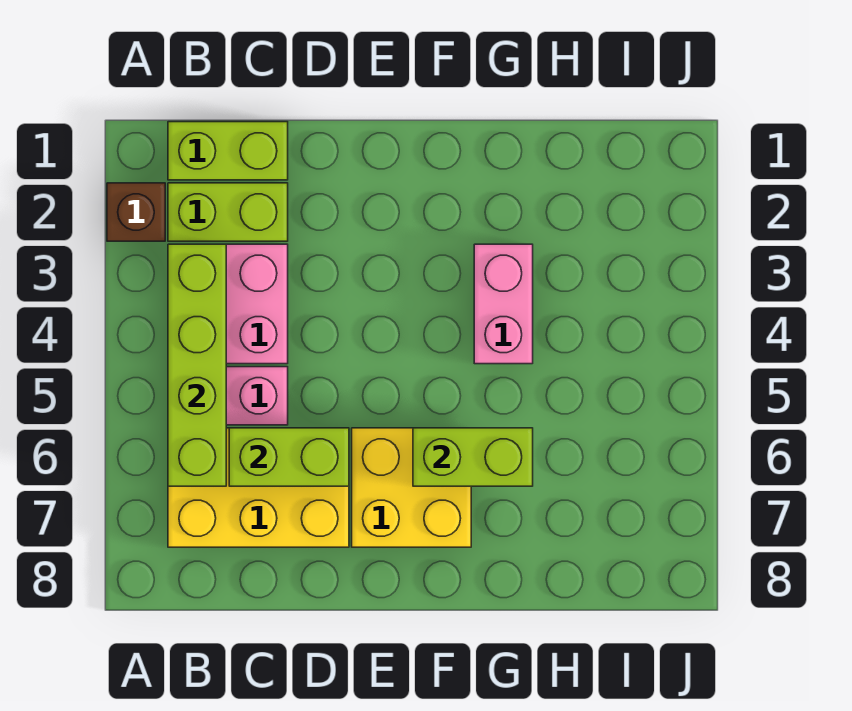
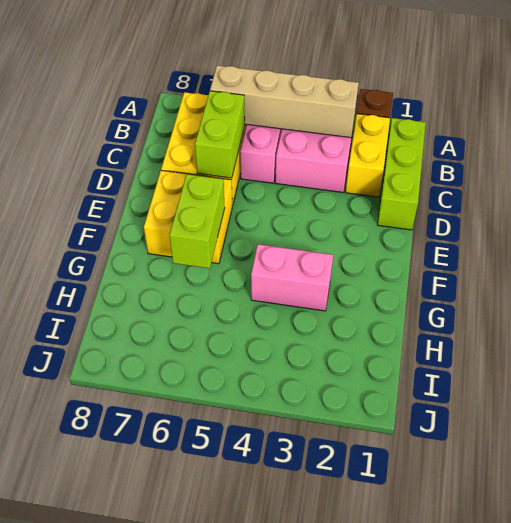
lime 1x2 brick [168,122,288,180] -> lime 1x3 brick [378,118,426,230]
lime 1x2 brick [168,183,288,241] -> yellow 1x2 brick [345,114,390,197]
lime 1x4 brick [168,244,226,486] -> tan 1x4 brick [210,66,359,138]

